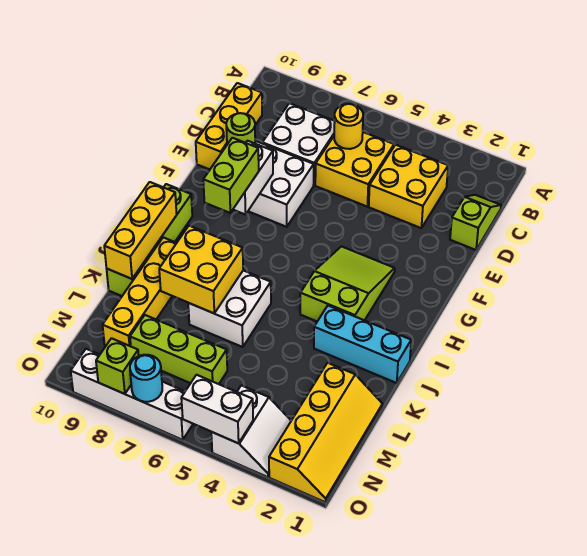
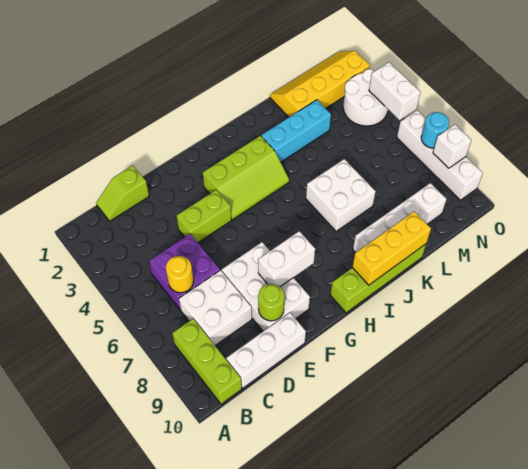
yellow 2x2 brick [369,145,448,228] -> none
yellow 2x2 brick [315,132,394,206] -> purple 2x2 brick [149,234,220,310]
yellow 1x3 brick [196,83,262,170] -> white 1x3 brick [226,313,306,388]
lime 2x3 slope [300,247,395,321] -> lime 2x3 slope turned to [203,136,289,220]
lime 1x2 brick [203,138,259,213] -> lime 1x2 brick moved to [177,190,231,243]
cyan 1x3 brick [314,306,411,383] -> cyan 1x3 brick turned to [261,100,331,162]
yellow 2x2 brick [159,226,243,313] -> none
yellow 1x4 brick [103,237,176,347] -> white 1x4 brick [353,183,446,253]
lime 1x3 brick [130,315,227,384] -> lime 1x3 brick moved to [172,319,242,404]
white 2x2 slope [211,385,291,477] -> white 2x2 round brick [343,69,388,126]
lime 1x1 brick [96,338,139,394] -> white 1x1 brick [433,125,471,168]

